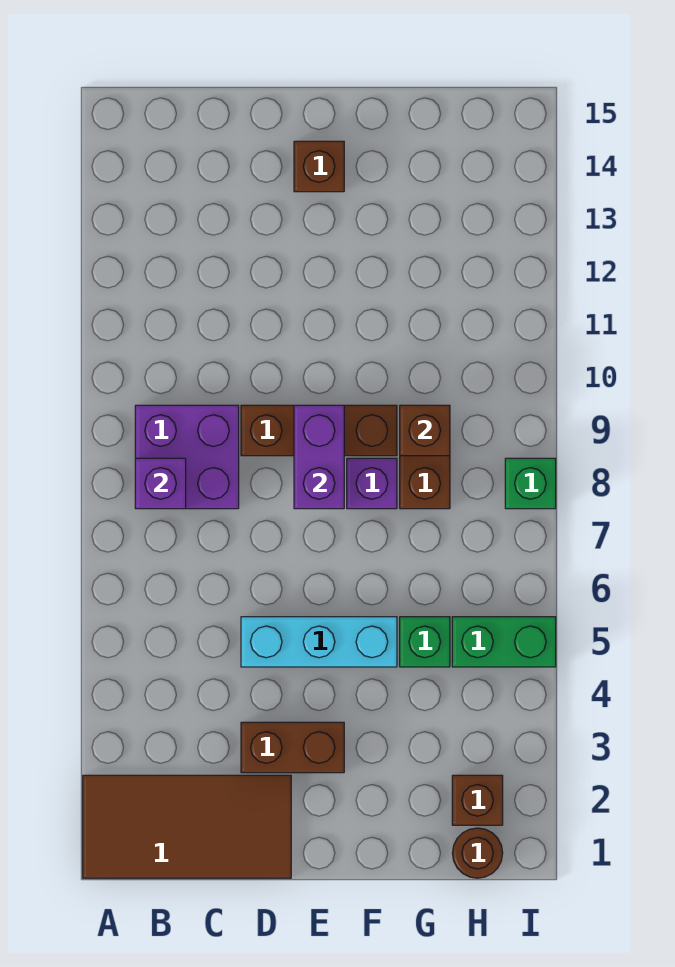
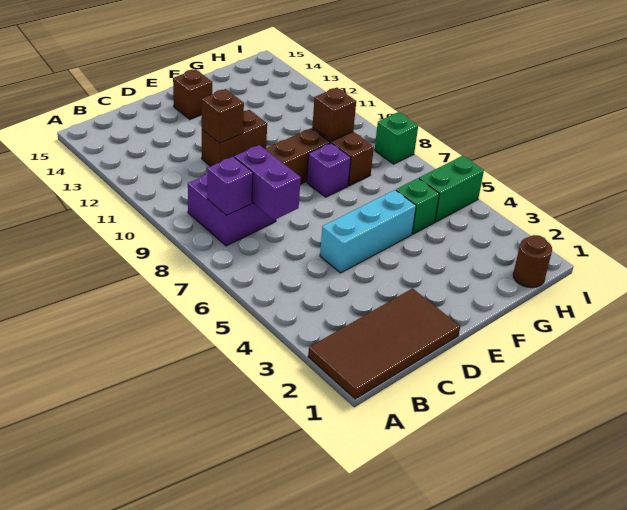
brown 1x2 brick [241,722,344,773] -> brown 1x2 brick moved to [202,110,267,166]
purple 1x2 brick [294,405,344,509] -> purple 1x2 brick moved to [234,145,301,220]
brown 1x1 brick [452,775,503,825] -> brown 1x1 brick moved to [202,89,244,144]

